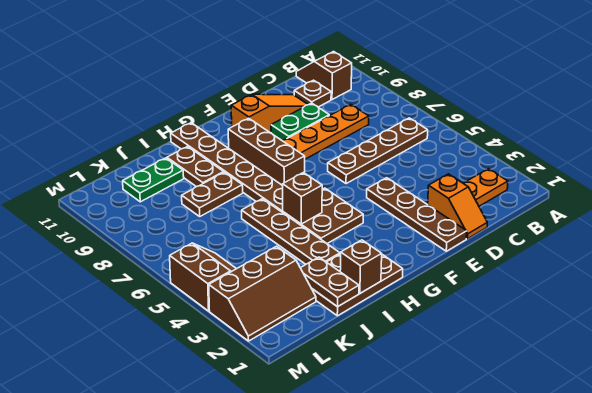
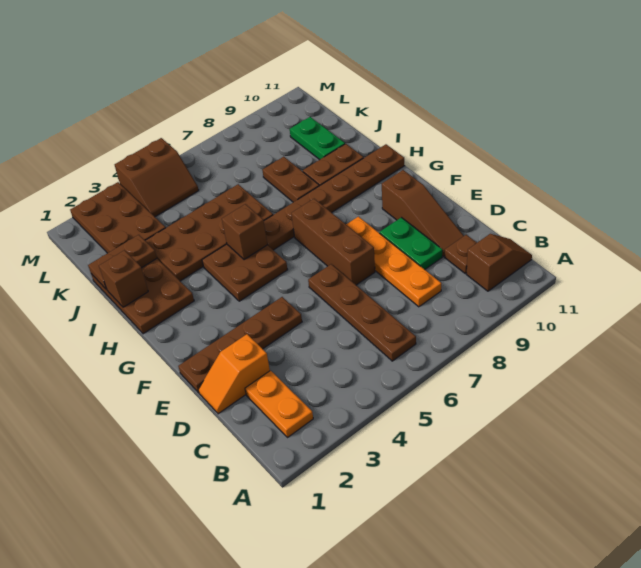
orange 1x3 slope [231,94,308,133] -> brown 1x3 slope [382,170,464,256]
brown 1x3 brick [228,118,305,186] -> brown 1x3 brick turned to [291,199,375,285]
brown 1x4 plate [242,199,340,264] -> brown 2x4 plate [145,184,273,281]
brown 2x3 slope [209,246,316,341] -> brown 2x3 plate [70,182,166,253]

